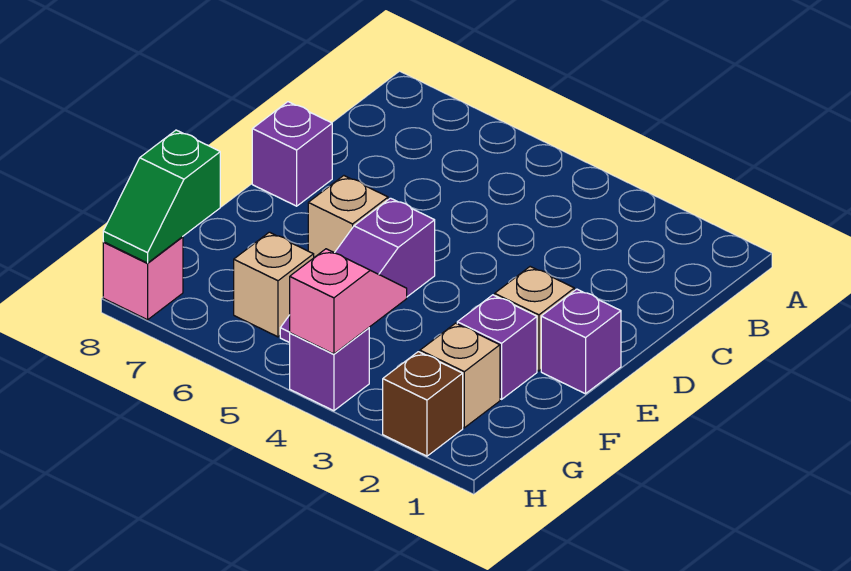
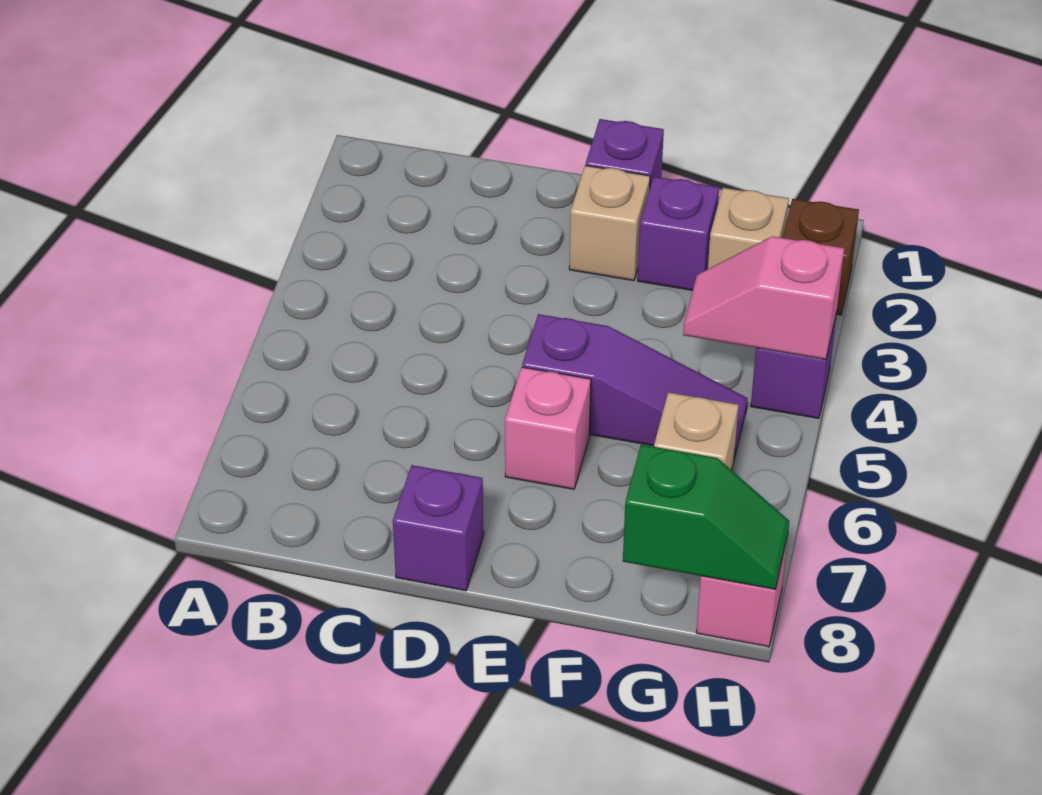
tan 1x1 brick [308,176,388,257] -> pink 1x1 brick [505,367,591,489]

